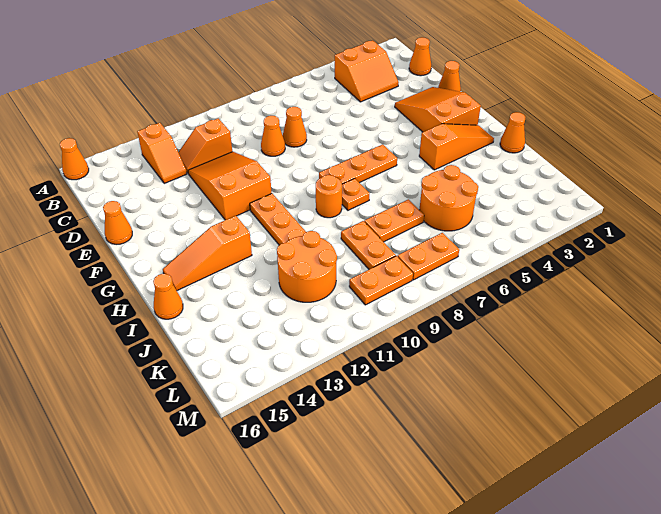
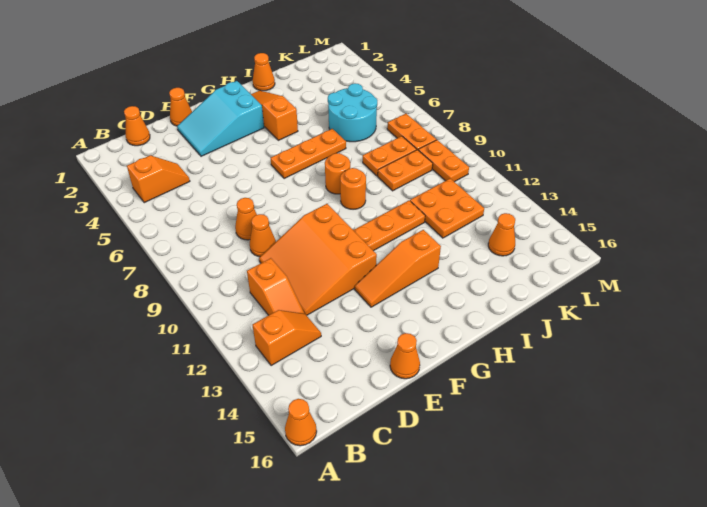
orange 2x2 slope [335,40,399,102] -> orange 1x2 slope [127,155,190,203]
orange 2x3 slope [188,152,272,220] -> orange 3x3 slope [259,204,377,315]
orange 2x3 slope [395,87,481,132] -> cyan 2x3 slope [177,81,264,156]
orange 1x3 plate [319,144,397,184] -> orange 1x3 plate turned to [271,129,346,178]
orange 1x1 plate [342,179,369,210] -> orange 1x1 round brick [325,153,350,194]
orange 1x3 slope [163,216,252,291] -> orange 1x3 slope turned to [355,230,441,307]
orange 1x1 cone [153,274,183,319] -> orange 1x1 cone moved to [488,213,515,256]
orange 2x2 round brick [420,165,478,231] -> cyan 2x2 round brick [328,83,377,142]
orange 1x2 plate [364,199,424,242] -> orange 1x2 plate turned to [363,136,417,176]
orange 2x2 round brick [277,231,337,302] -> orange 2x2 plate [410,179,484,238]

